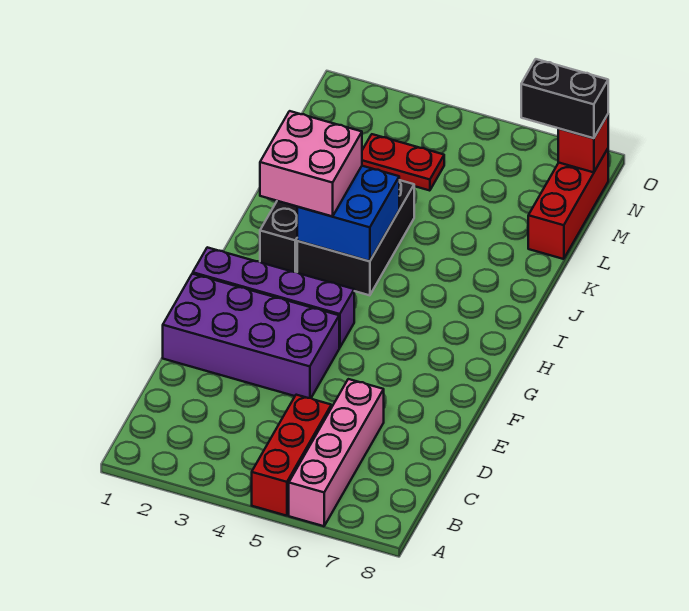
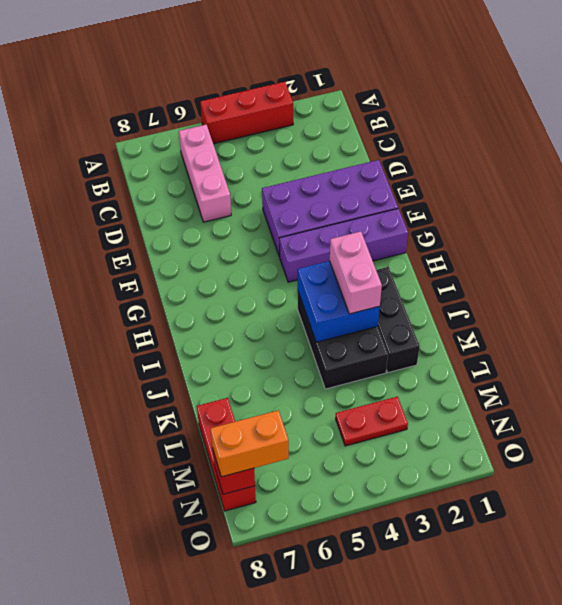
red 1x3 brick [252,395,331,516] -> red 1x3 brick turned to [200,82,293,144]
pink 1x4 brick [289,379,384,526] -> pink 1x3 brick [179,125,231,222]
pink 2x2 brick [260,111,362,216] -> pink 1x2 brick [330,231,382,314]
black 1x2 brick [521,59,608,138] -> orange 1x2 brick [210,410,289,477]

